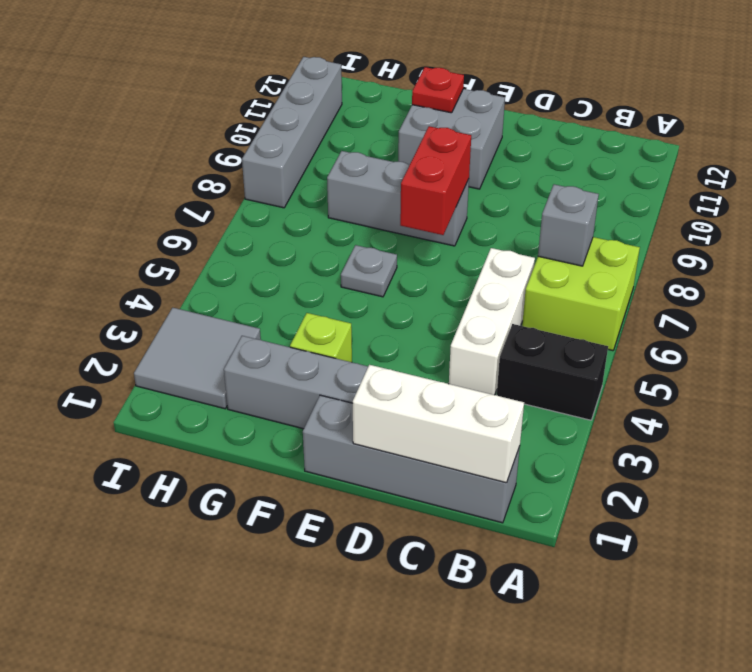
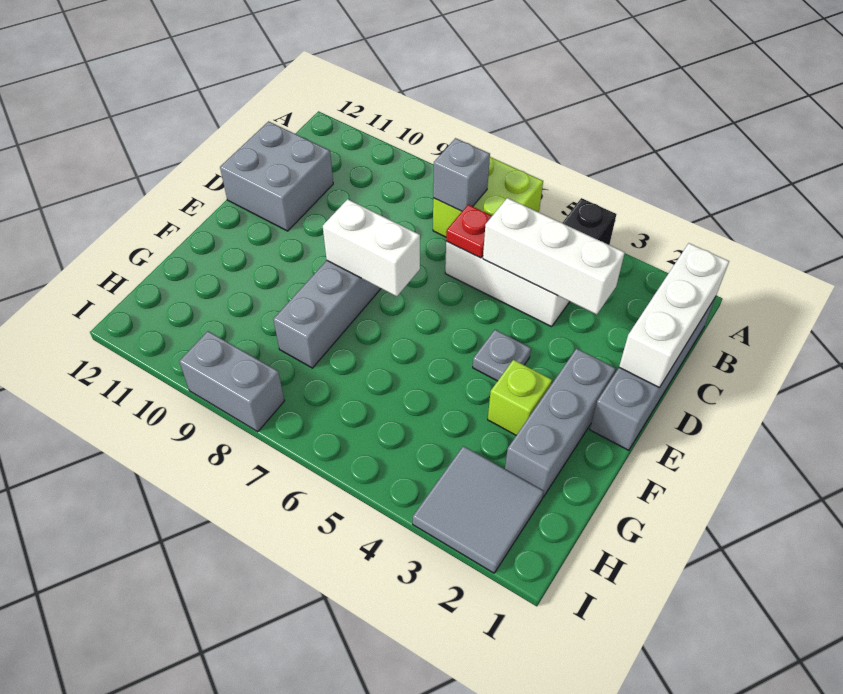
none -> white 1x3 brick [483,198,625,314]
red 1x2 brick [400,126,471,235] -> white 1x2 brick [323,199,420,296]
grey 2x2 brick [398,89,505,189] -> grey 2x2 brick moved to [220,121,333,231]
grey 1x1 plate [341,245,397,297] -> grey 1x1 plate moved to [473,330,531,381]
red 1x1 plate [412,67,464,113] -> red 1x1 plate moved to [446,205,492,258]
grey 1x4 brick [242,57,342,208] -> grey 1x2 brick [179,331,284,432]

